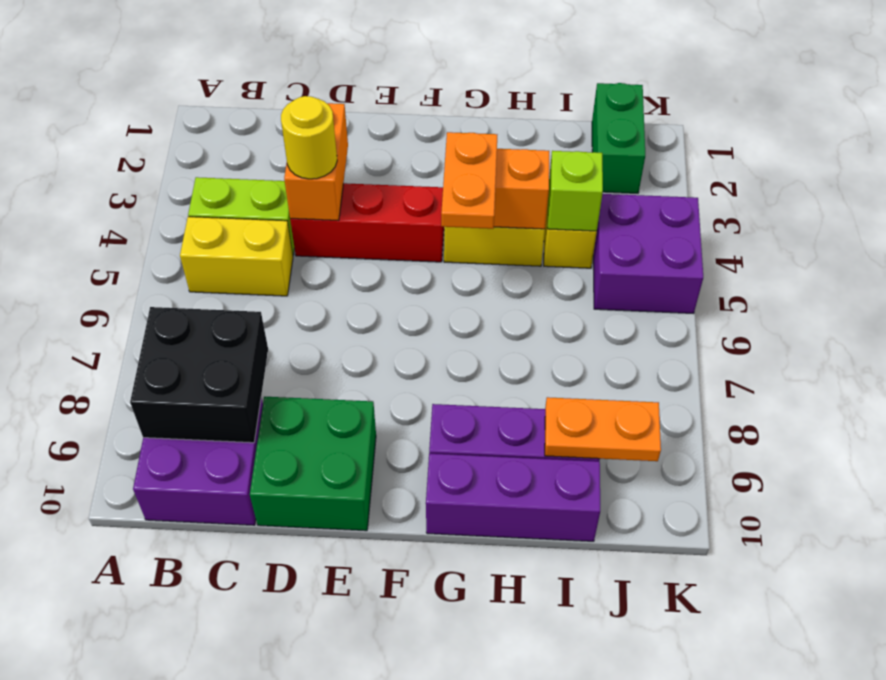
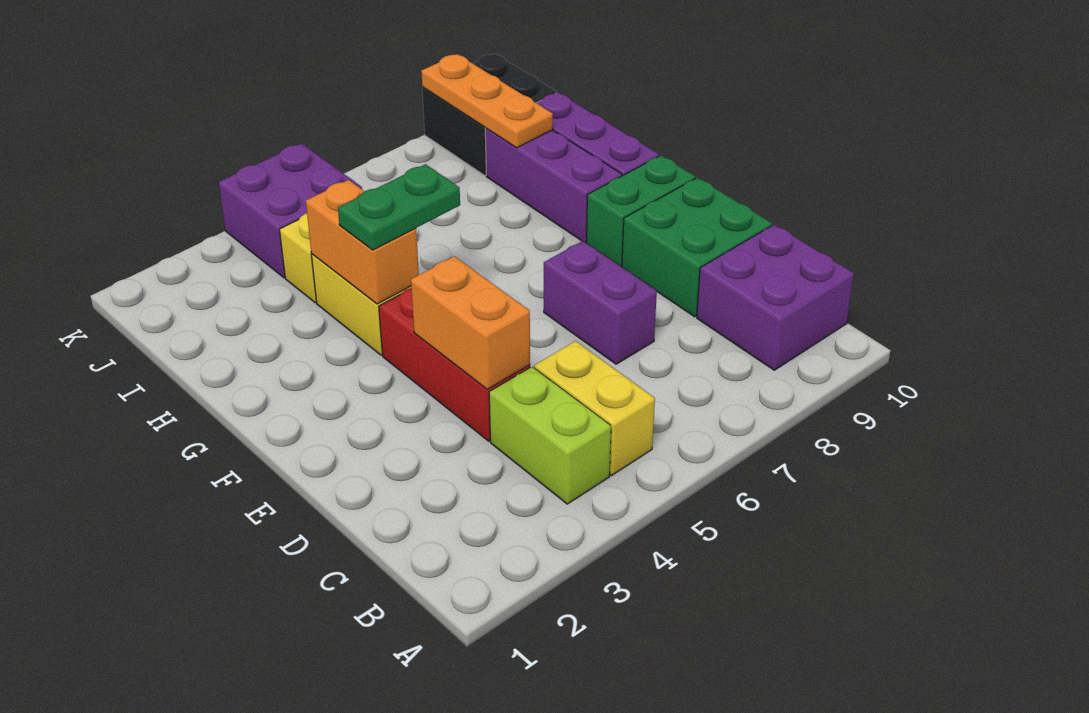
black 2x2 brick [130,307,268,443] -> black 2x2 brick moved to [422,54,556,176]
orange 1x2 brick [284,103,348,220] -> orange 1x2 brick turned to [411,256,530,389]
yellow 1x1 round brick [281,96,337,179] -> none
none -> purple 1x2 brick [544,241,657,364]
orange 1x2 plate [441,132,497,229] -> green 1x2 plate [338,164,460,250]
lime 1x1 brick [547,151,603,231] -> none
orange 1x2 plate [545,397,661,461] -> orange 1x3 plate [421,54,553,148]
green 1x2 brick [592,83,645,193] -> green 1x2 brick moved to [587,155,696,266]

